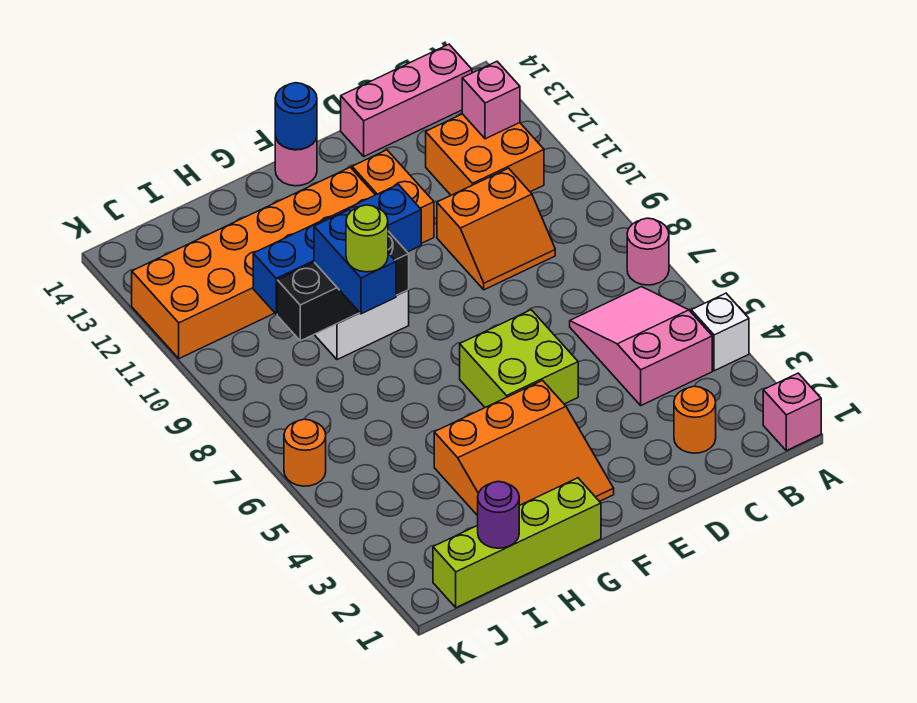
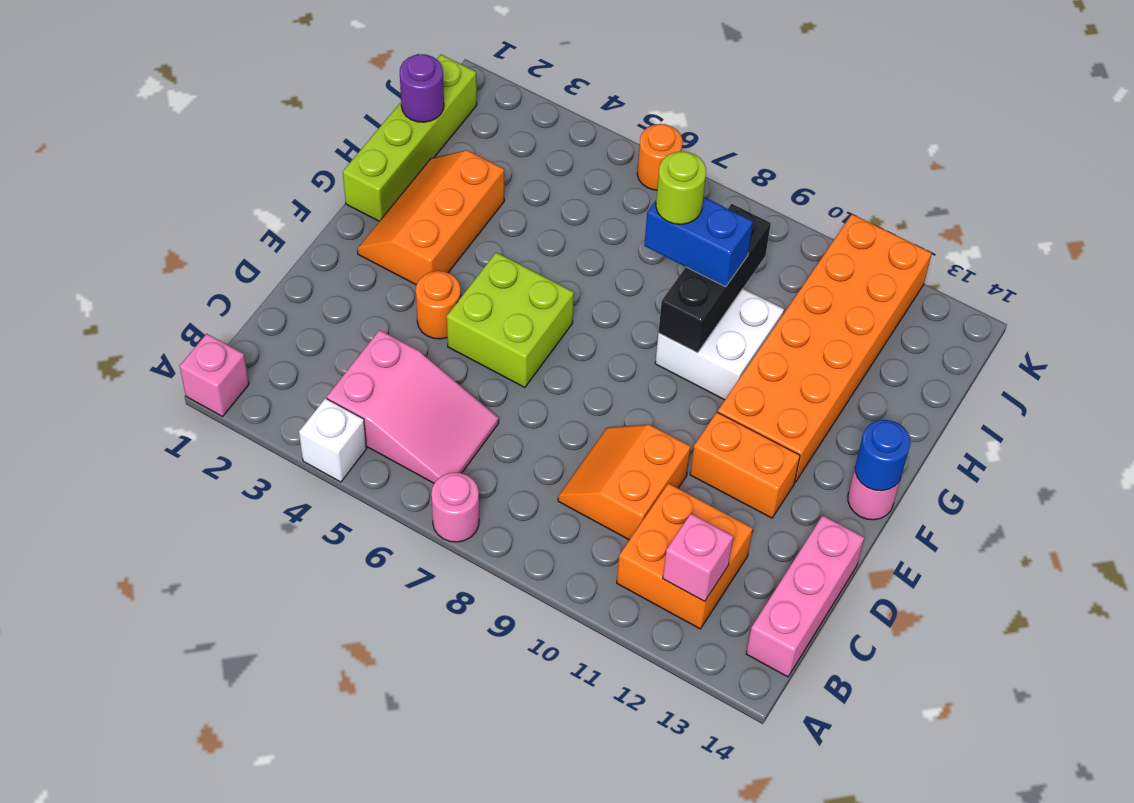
orange 1x1 round brick [674,386,716,453] -> orange 1x1 round brick moved to [416,271,461,339]
orange 3x3 slope [434,381,614,516] -> orange 2x3 slope [357,150,504,285]
blue 1x4 brick [253,184,421,314] -> none

